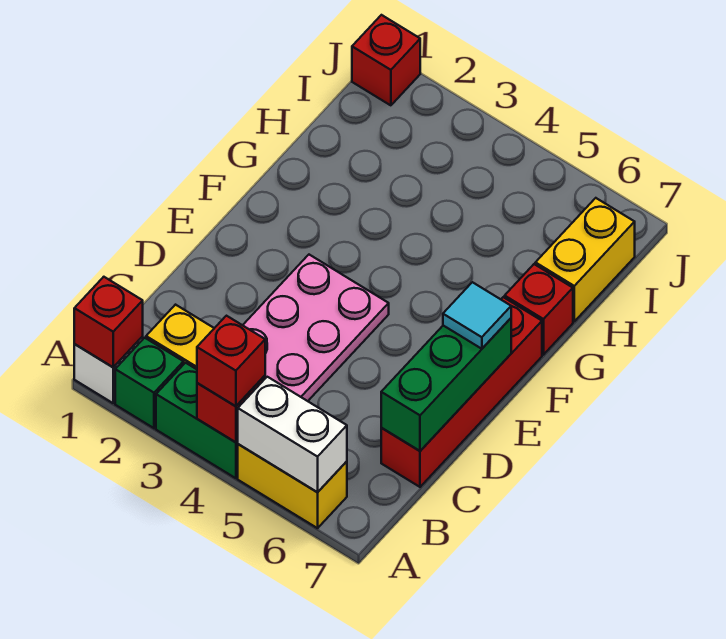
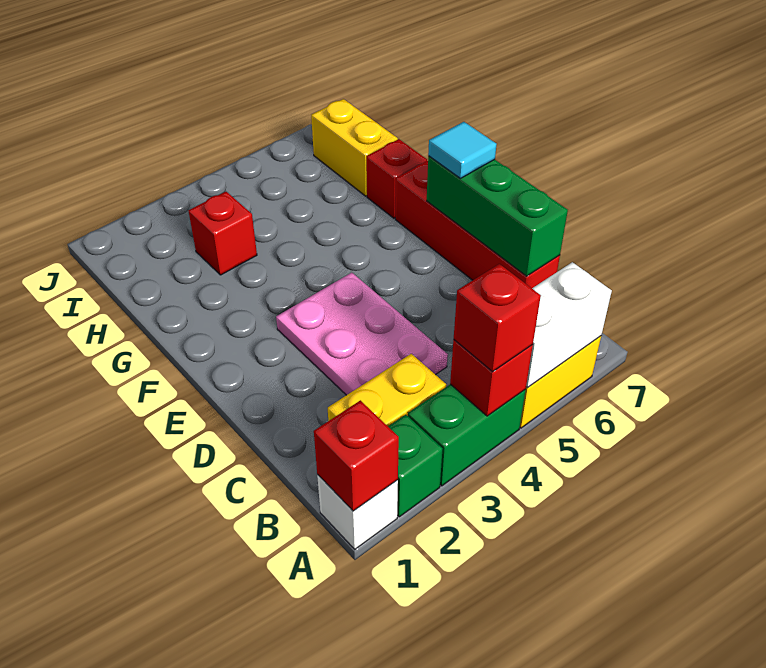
red 1x1 brick [352,15,420,105] -> red 1x1 brick moved to [189,192,257,275]

